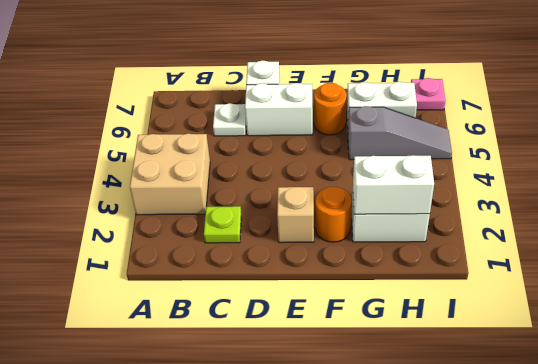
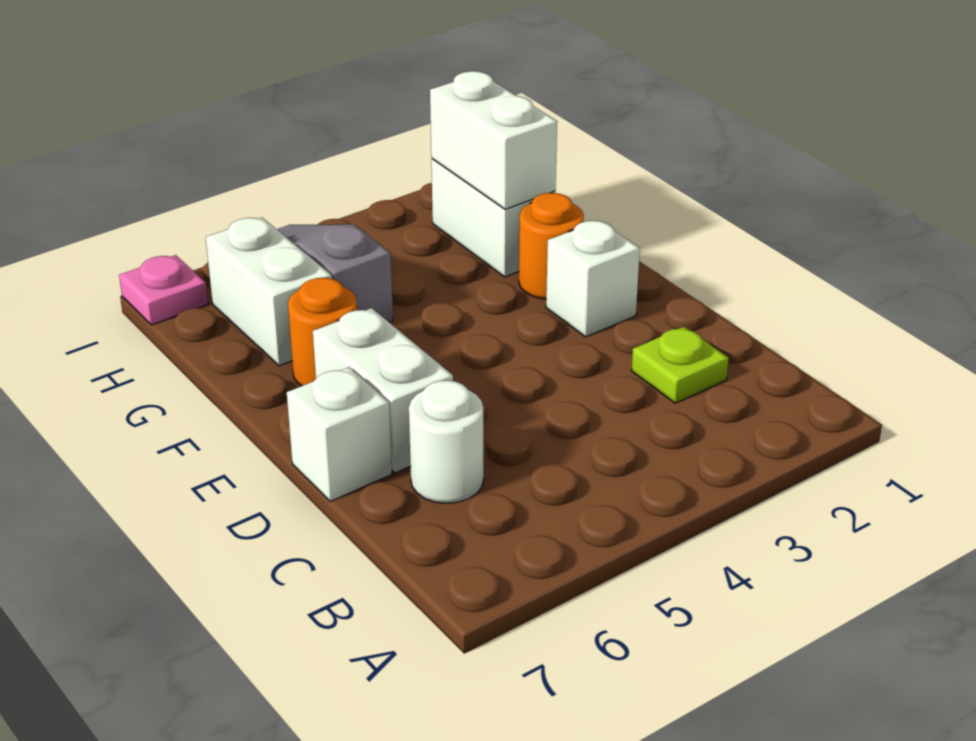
tan 2x2 brick [130,133,210,215] -> none
white 1x1 plate [213,103,246,136] -> white 1x1 round brick [409,380,484,503]
tan 1x1 brick [277,187,314,243] -> white 1x1 brick [546,220,640,337]

